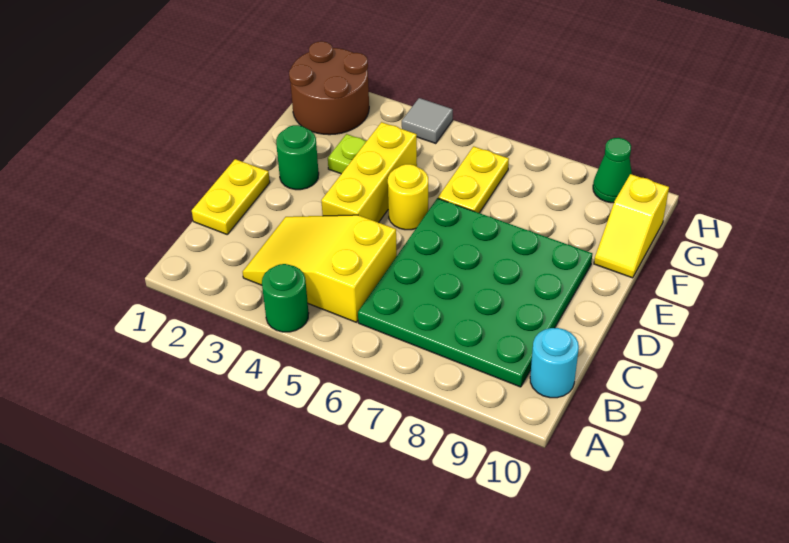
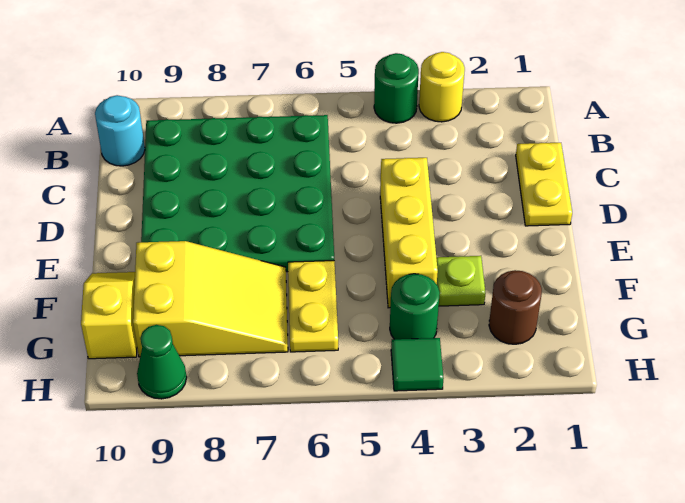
yellow 2x3 slope [243,215,397,322] -> yellow 2x3 slope moved to [133,241,288,357]
green 1x1 round brick [276,125,319,190] -> green 1x1 round brick moved to [390,274,440,339]
yellow 1x1 round brick [388,164,428,230] -> yellow 1x1 round brick moved to [419,52,465,122]
brown 2x2 round brick [289,41,369,135] -> brown 1x1 round brick [489,270,542,344]
grey 1x1 tile [402,98,453,144] -> green 1x1 tile [391,338,444,391]

